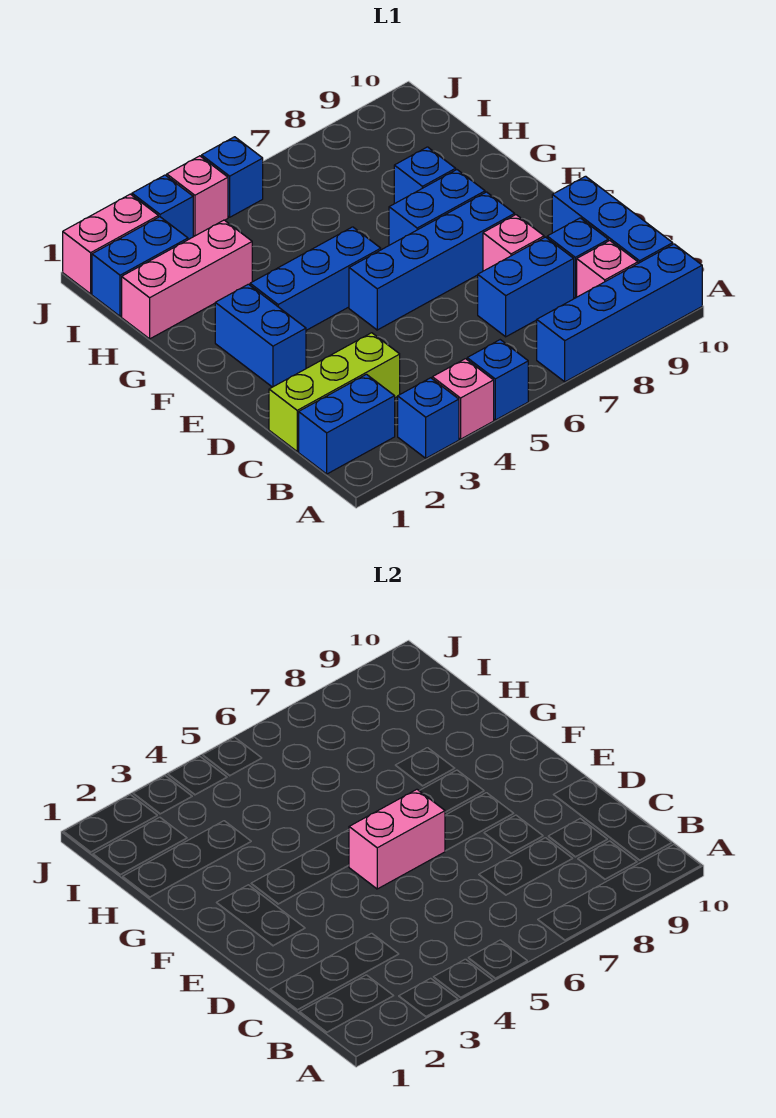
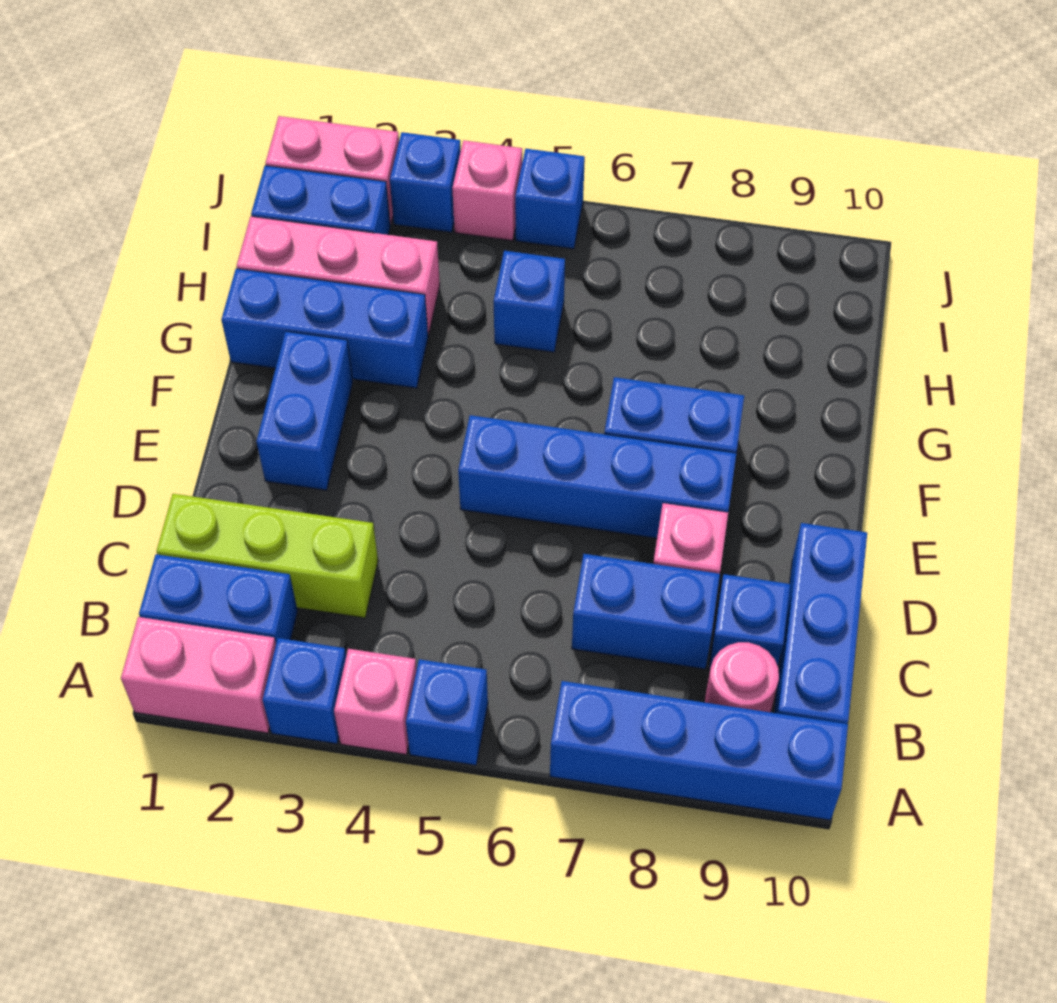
pink 1x1 brick [577,241,638,297] -> pink 1x1 round brick [705,642,779,712]
pink 1x2 brick [349,789,445,889] -> pink 1x2 brick moved to [121,617,276,733]
blue 1x3 brick [250,227,381,330] -> blue 1x3 brick moved to [221,269,428,388]
blue 1x1 brick [394,147,456,204] -> blue 1x1 brick moved to [494,251,565,352]

